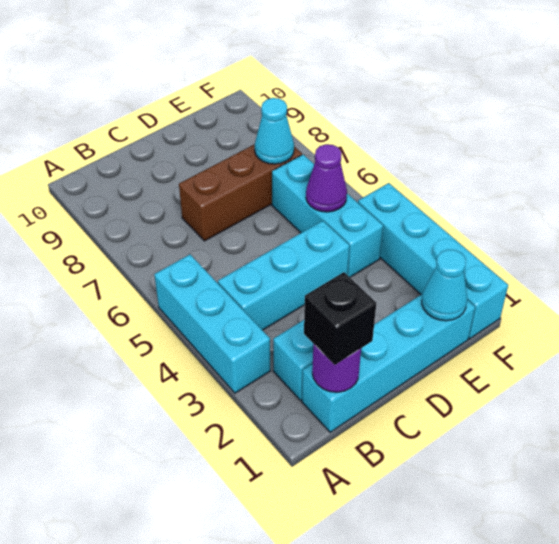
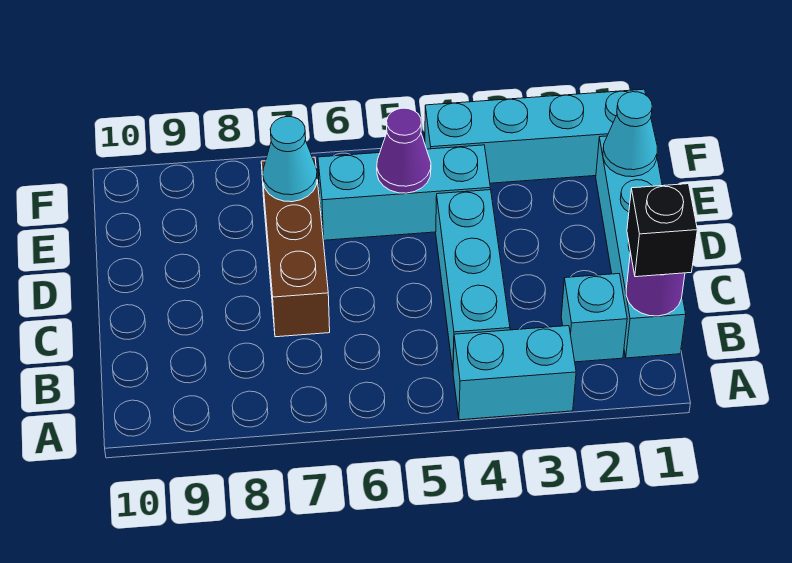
cyan 1x3 brick [154,255,270,393] -> cyan 1x2 brick [453,326,576,420]

